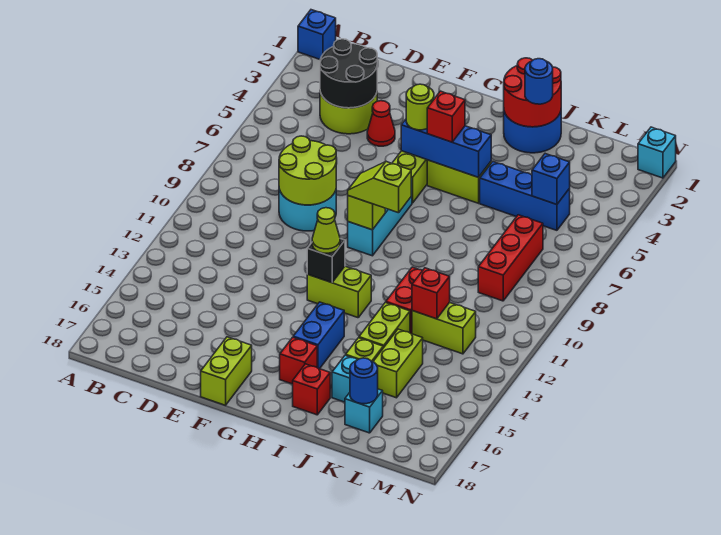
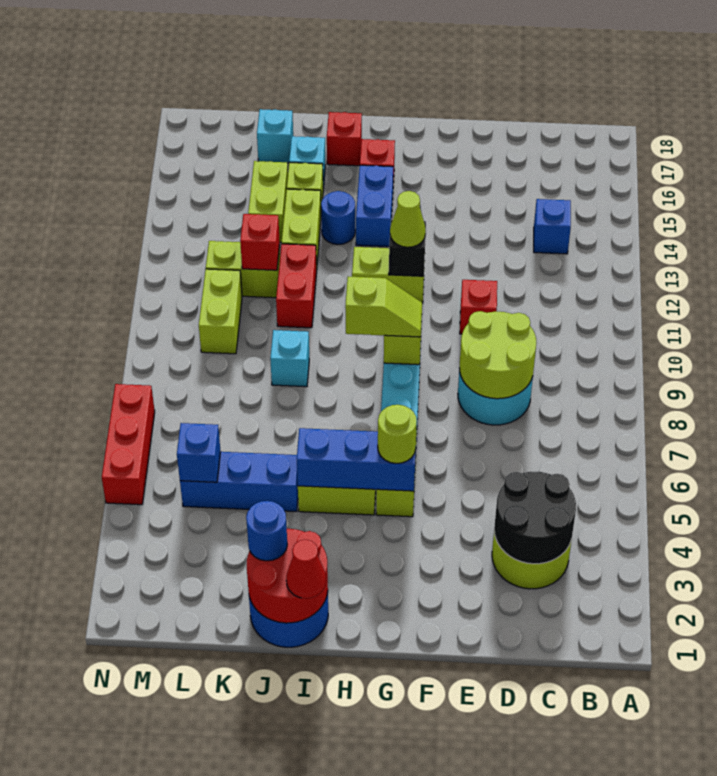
blue 1x1 brick [298,10,336,59] -> blue 1x1 brick moved to [534,199,571,254]
red 1x1 cone [367,101,395,146] -> red 1x1 cone moved to [286,540,326,598]
lime 1x2 brick [201,337,252,405] -> lime 1x2 brick moved to [199,269,242,354]
red 1x1 brick [427,91,465,142] -> red 1x1 brick moved to [460,280,497,334]
blue 1x1 round brick [350,358,378,404] -> blue 1x1 round brick moved to [321,191,355,244]
red 1x3 brick [478,215,543,301] -> red 1x3 brick moved to [102,384,155,505]
cyan 1x1 brick [638,127,676,178] -> cyan 1x1 brick moved to [270,330,309,387]

